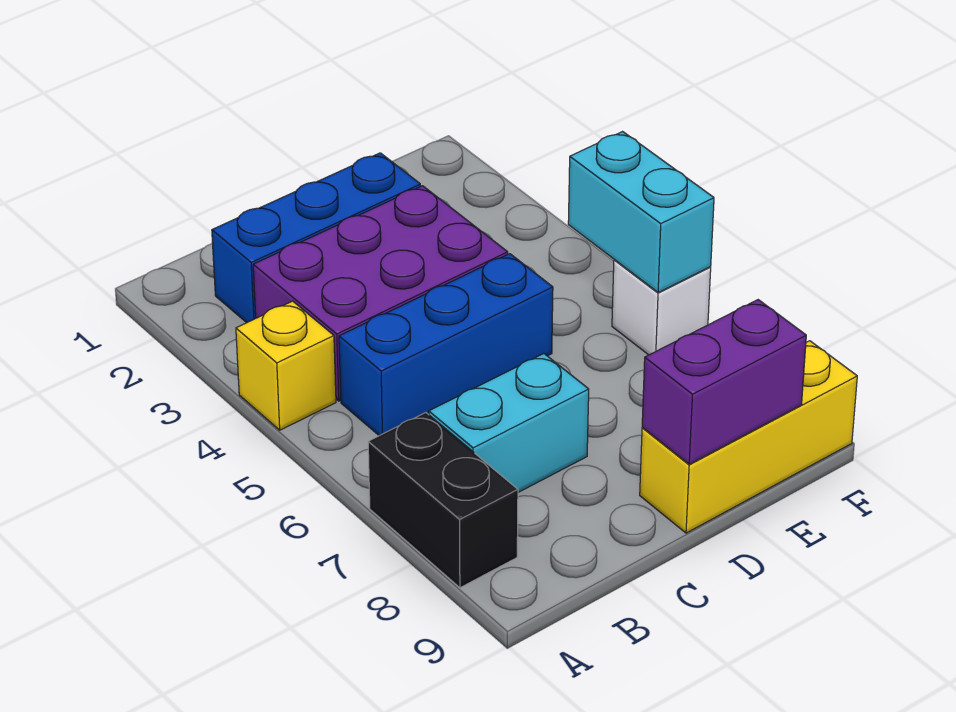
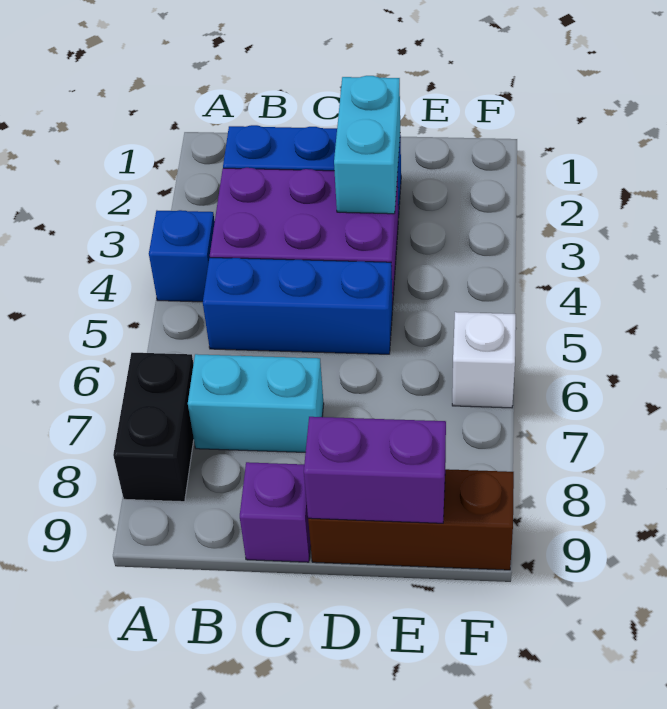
yellow 1x1 brick [236,301,336,430] -> blue 1x1 brick [149,210,215,302]
none -> purple 1x1 brick [240,462,311,562]
yellow 1x3 brick [640,341,857,533] -> brown 1x3 brick [308,469,514,570]
cyan 1x2 brick [568,132,714,293] -> cyan 1x2 brick moved to [334,76,400,214]

